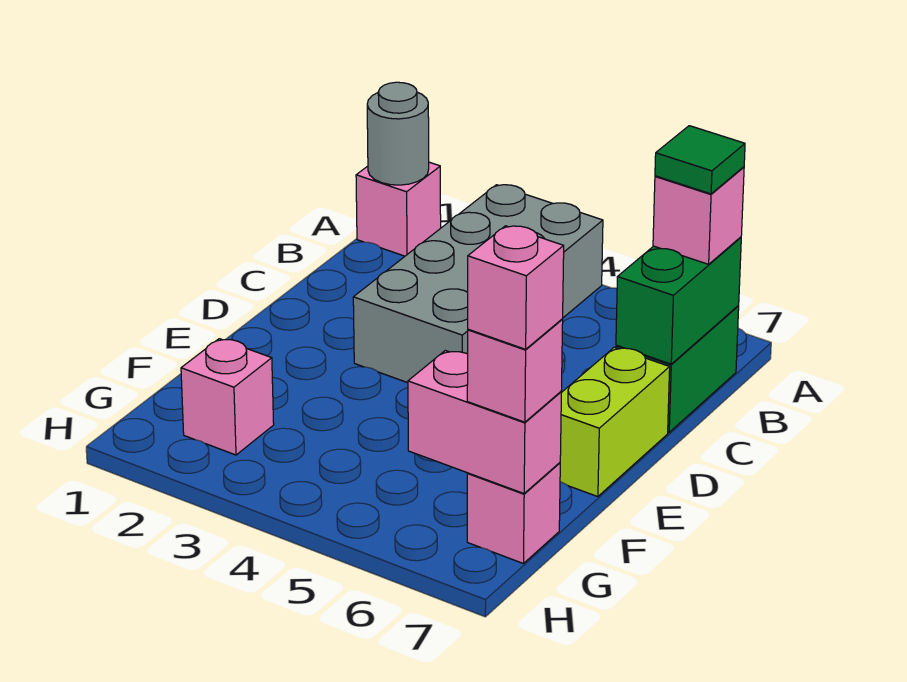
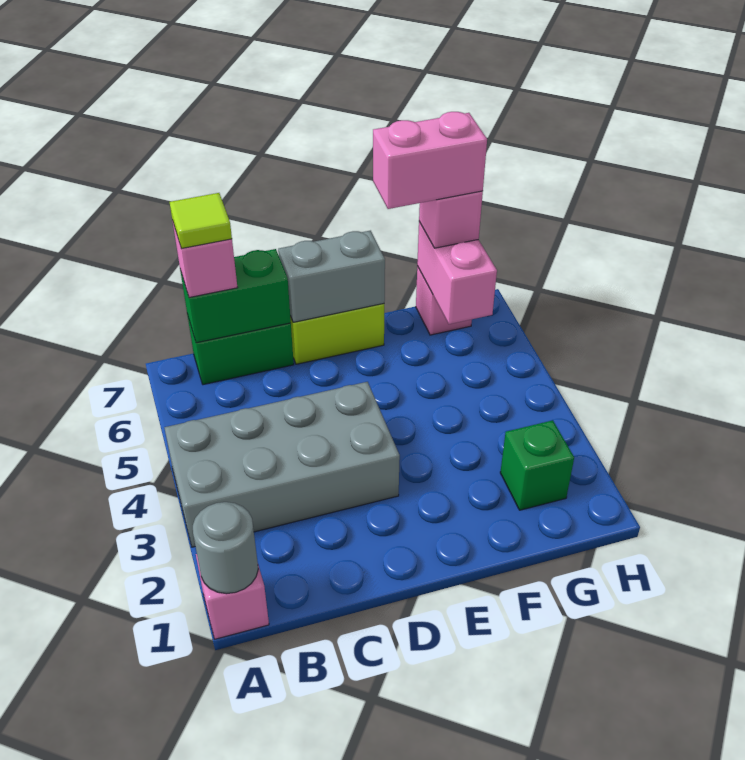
green 1x1 tile [655,126,745,194] -> lime 1x1 tile [170,193,232,249]
none -> grey 1x2 brick [278,231,385,322]
pink 1x1 brick [181,339,274,455] -> green 1x1 brick [500,420,574,510]
pink 1x1 brick [468,226,564,349] -> pink 1x2 brick [373,112,487,209]

